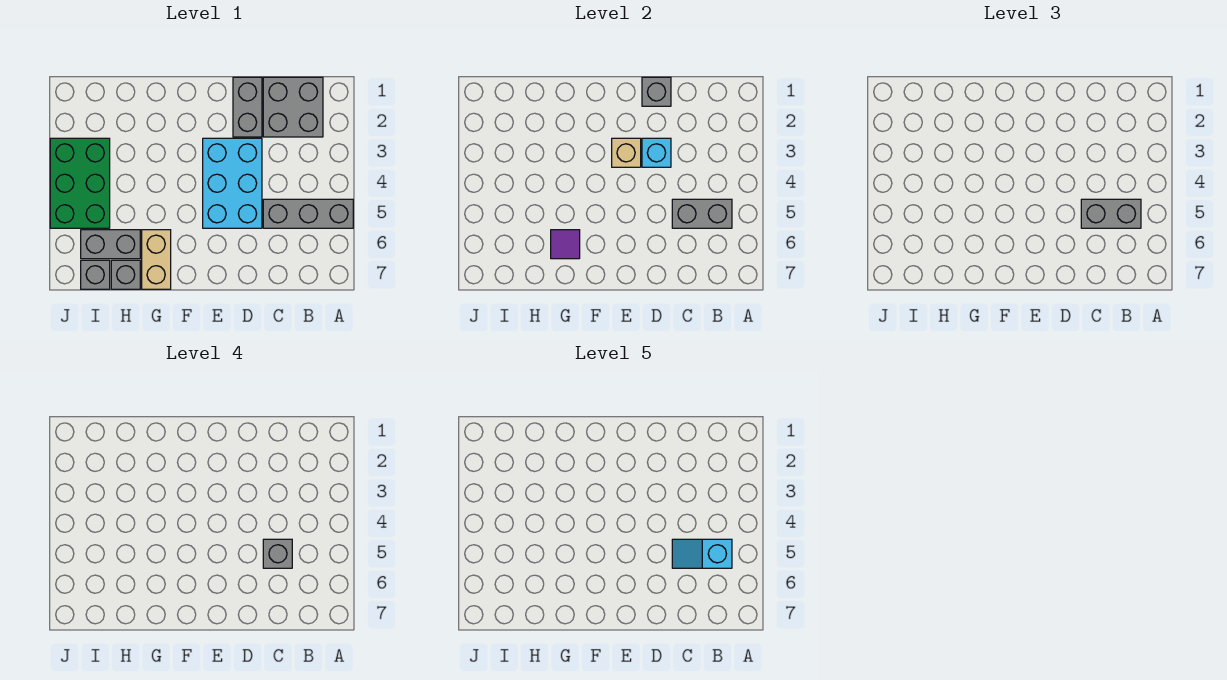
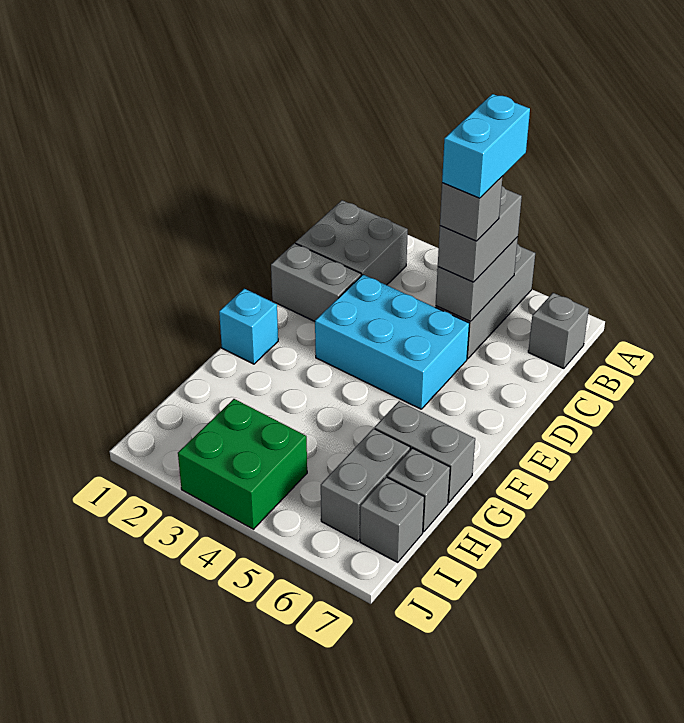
cyan 1x2 slope [672,539,732,568] -> cyan 1x2 brick [442,94,530,198]
grey 1x1 brick [642,77,671,106] -> grey 1x1 brick moved to [528,293,589,368]
cyan 1x1 brick [642,138,671,167] -> cyan 1x1 brick moved to [219,289,278,364]
tan 1x1 brick [612,138,641,167] -> none
tan 1x2 brick [142,230,171,289] -> grey 1x2 brick [375,401,475,502]
purple 1x1 tile [551,230,580,259] -> none
green 2x3 brick [50,138,110,228] -> green 2x2 brick [178,399,307,529]

